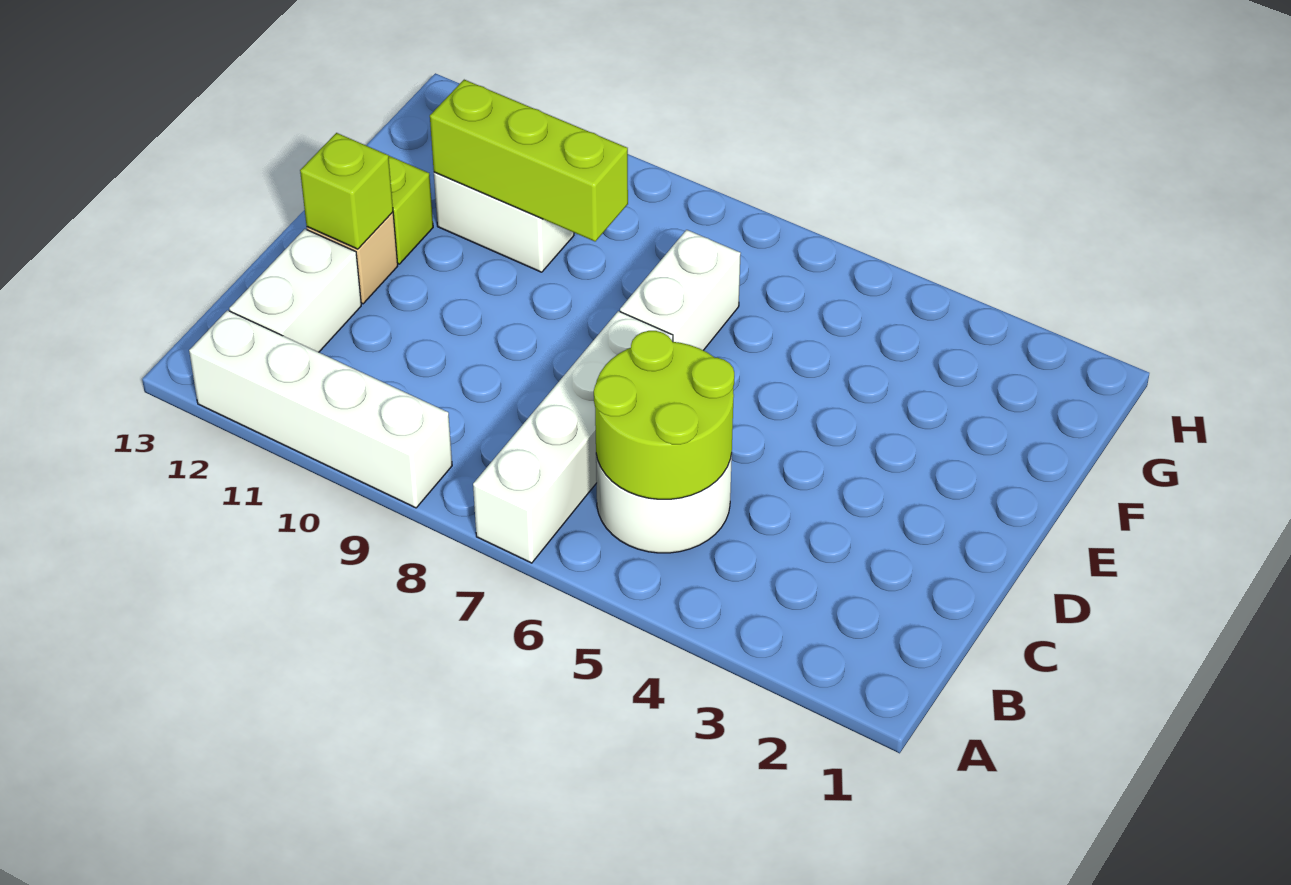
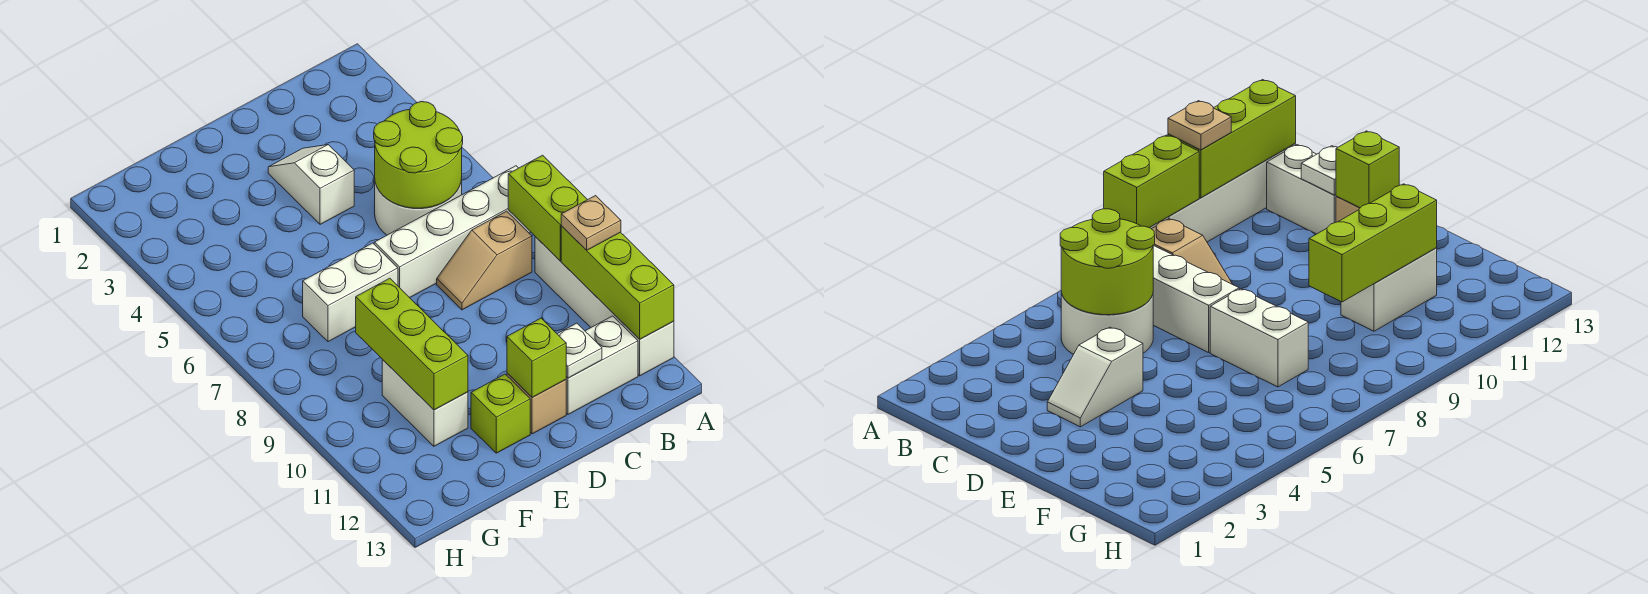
none -> lime 1x2 brick [508,155,587,261]
none -> lime 1x3 brick [561,226,674,339]
none -> tan 1x1 plate [561,196,621,250]
none -> tan 1x2 slope [437,211,532,310]
none -> white 1x1 plate [558,323,602,378]
none -> white 1x2 slope [268,145,354,224]

